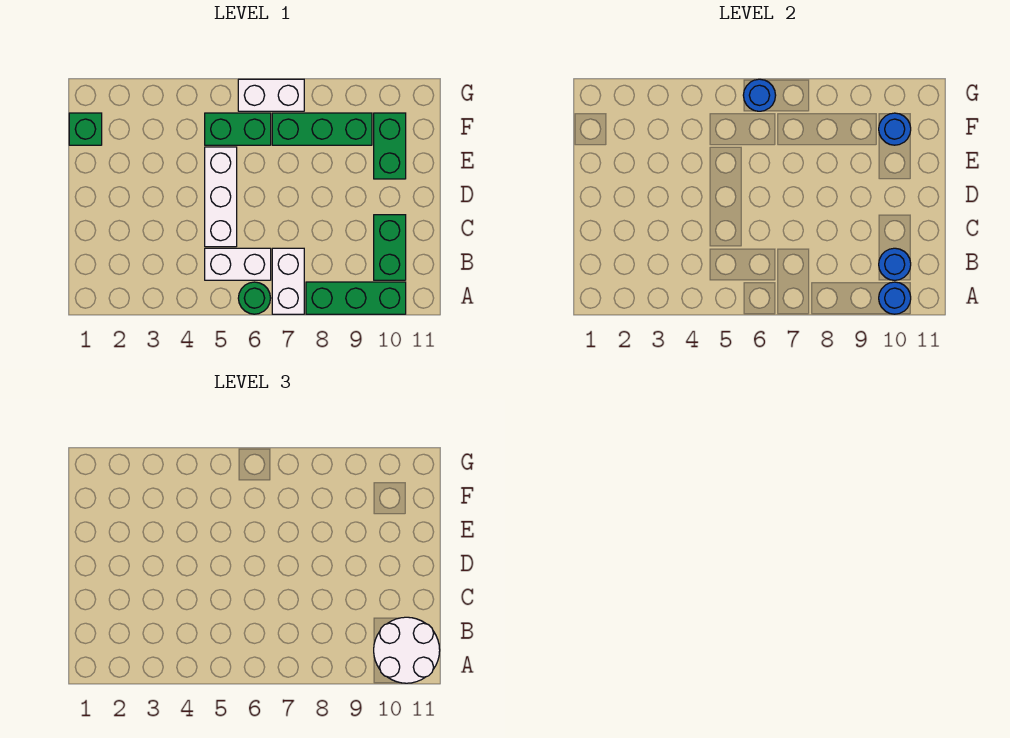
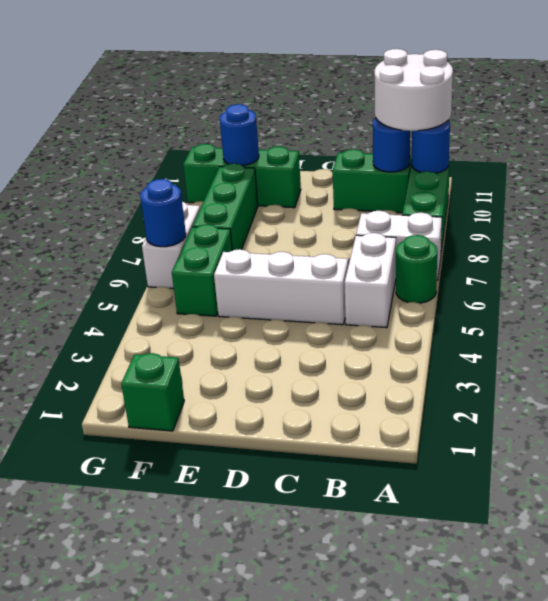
green 1x2 brick [374,113,406,179] -> green 1x3 brick [183,144,301,208]

